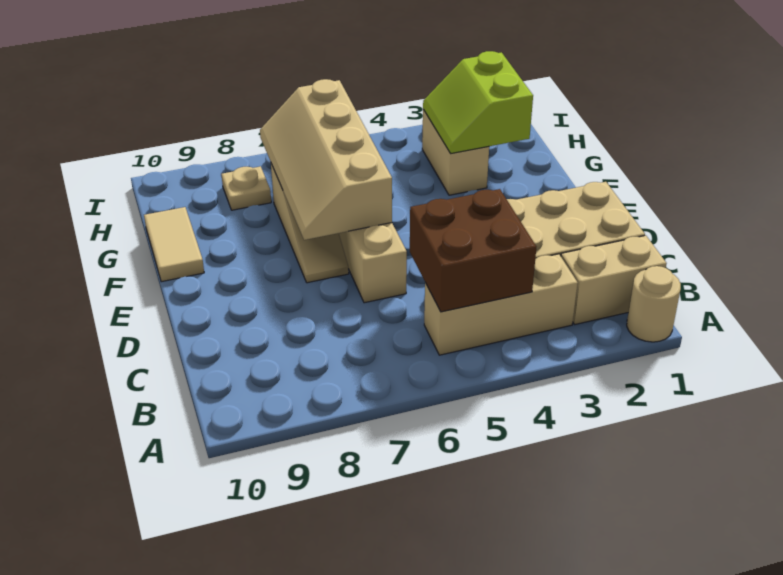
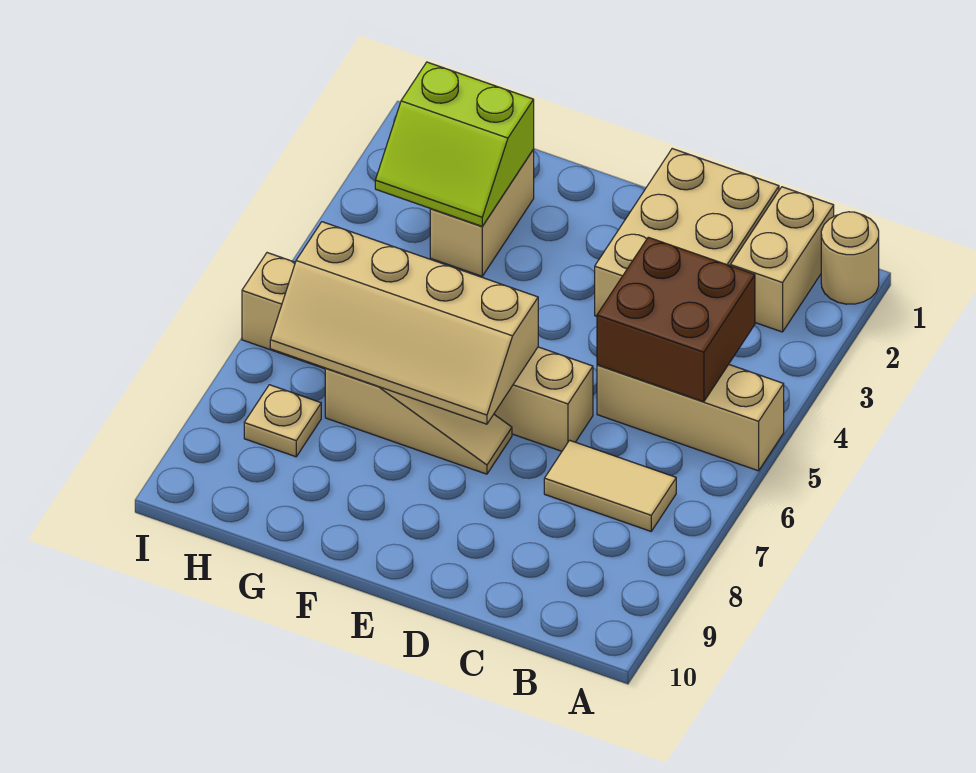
tan 1x3 brick [424,254,578,355] -> tan 1x3 brick turned to [597,364,784,471]
tan 1x2 tile [144,207,204,282] -> tan 1x2 tile moved to [544,440,676,531]
tan 1x2 brick [422,109,489,195] -> tan 1x2 brick turned to [430,150,534,276]

